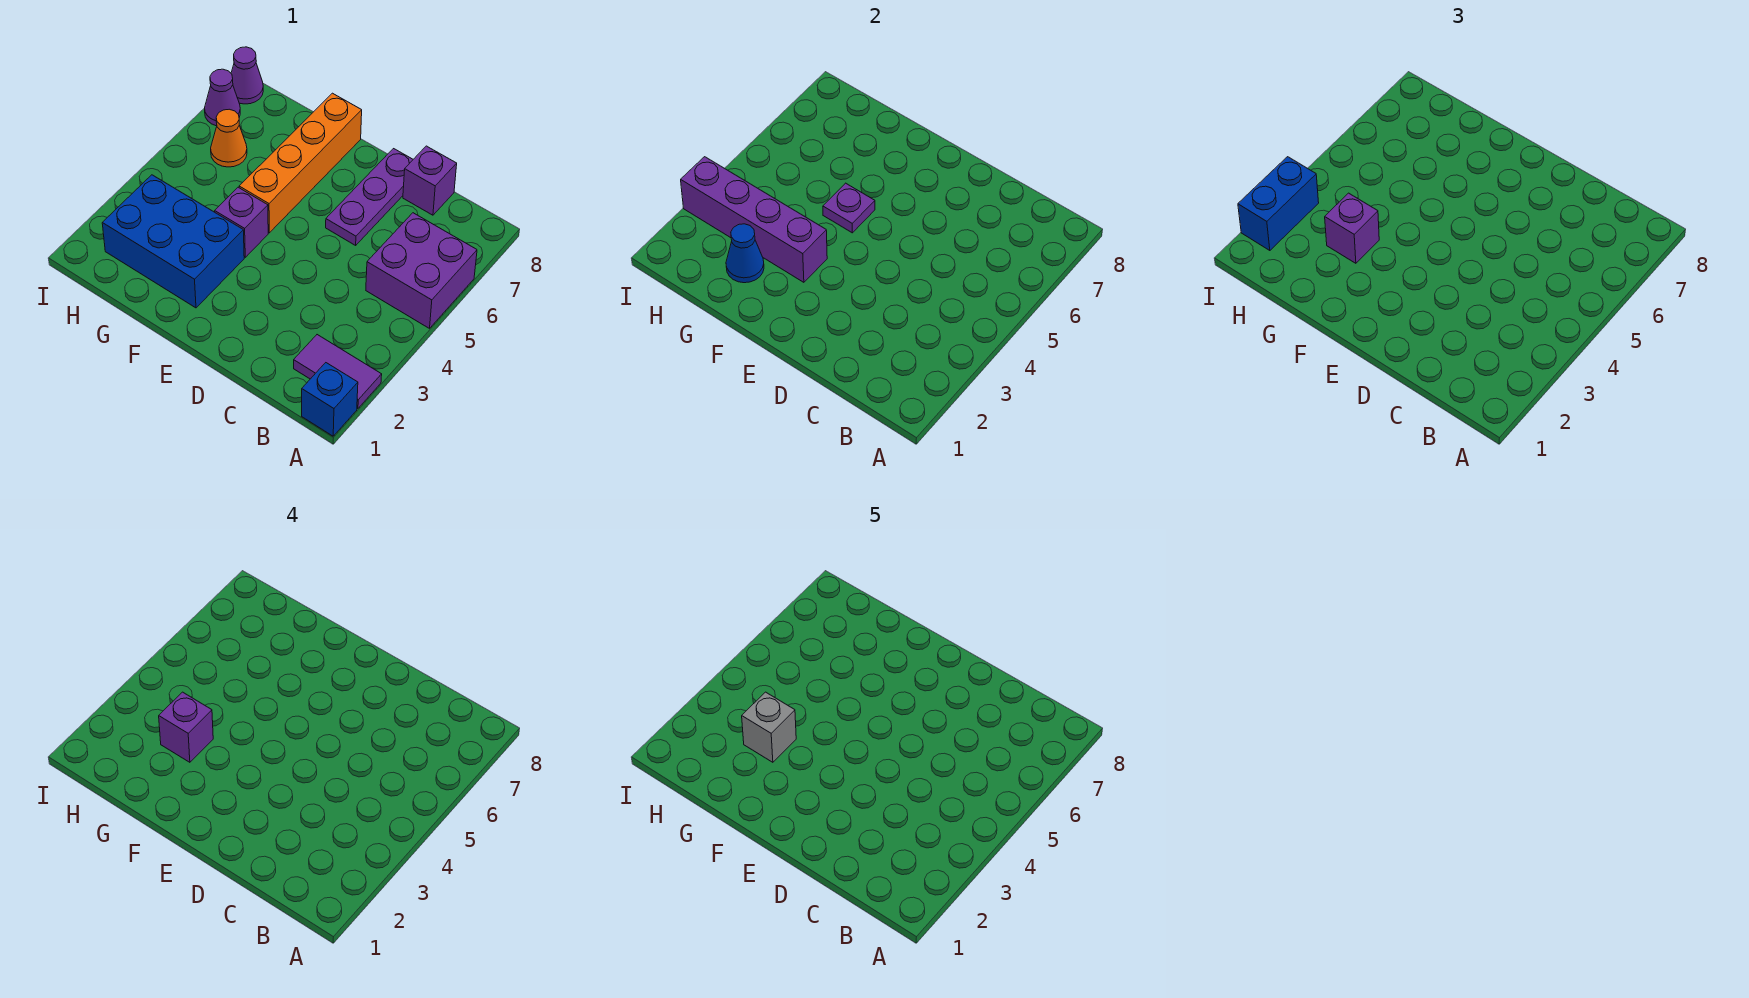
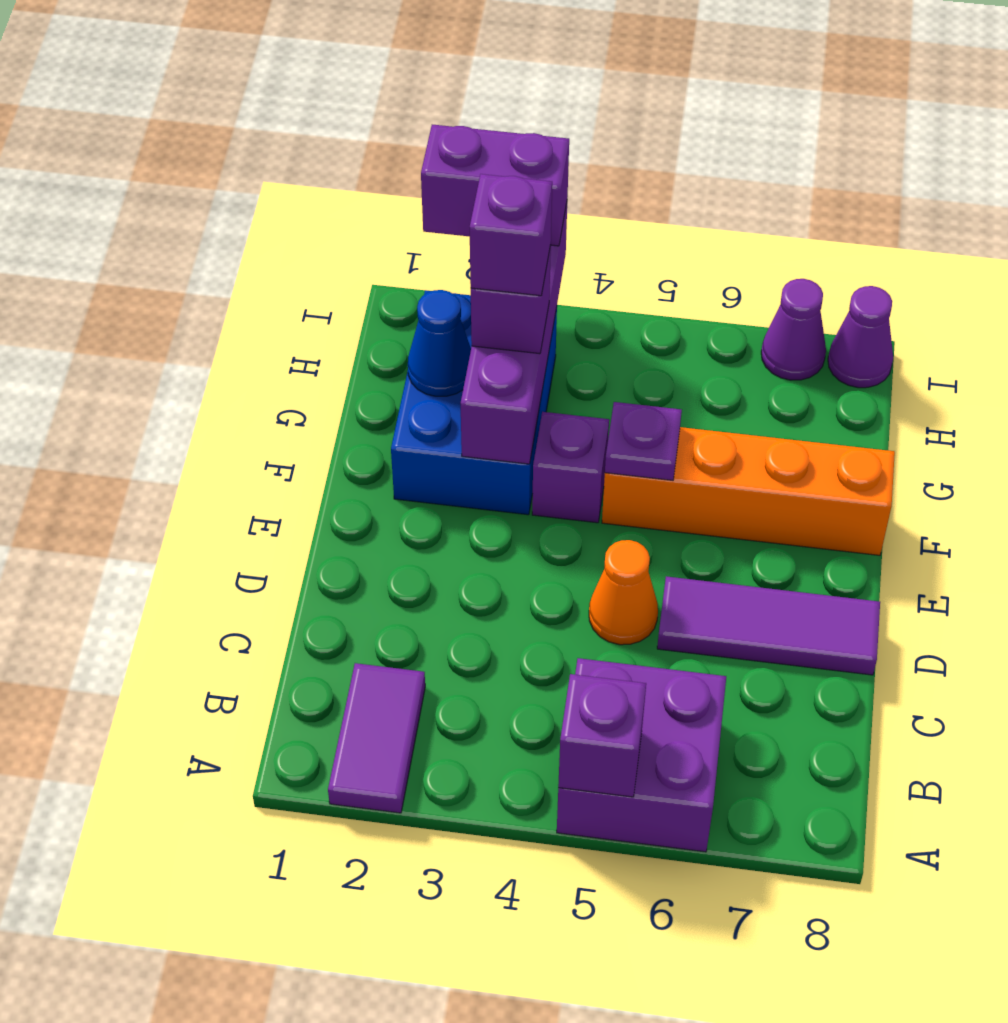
blue 1x1 brick [302,363,358,436] -> none
purple 1x1 brick [403,146,457,215] -> purple 1x1 brick moved to [558,674,646,797]
purple 1x3 plate [326,149,413,245] -> purple 1x3 tile [657,576,880,675]
grey 1x1 brick [742,692,796,762] -> none
orange 1x1 cone [211,109,247,167] -> orange 1x1 cone moved to [589,540,658,645]
blue 1x2 brick [1238,157,1319,251] -> purple 1x2 brick [421,125,569,246]

